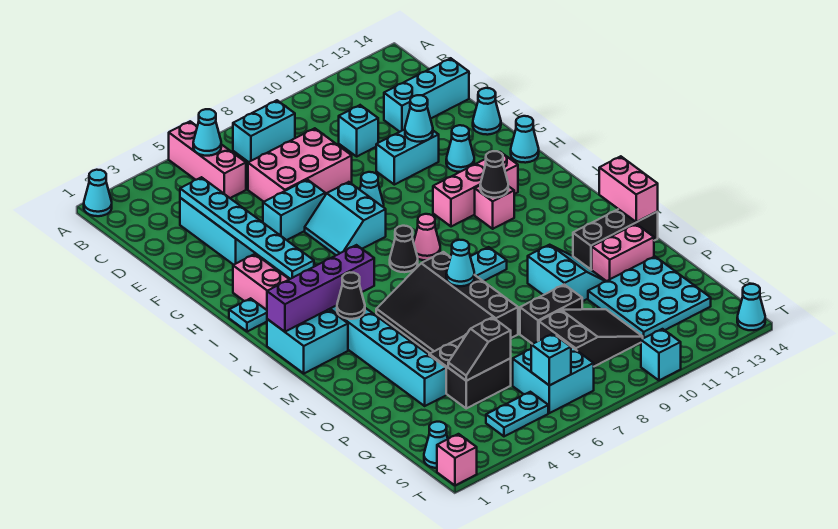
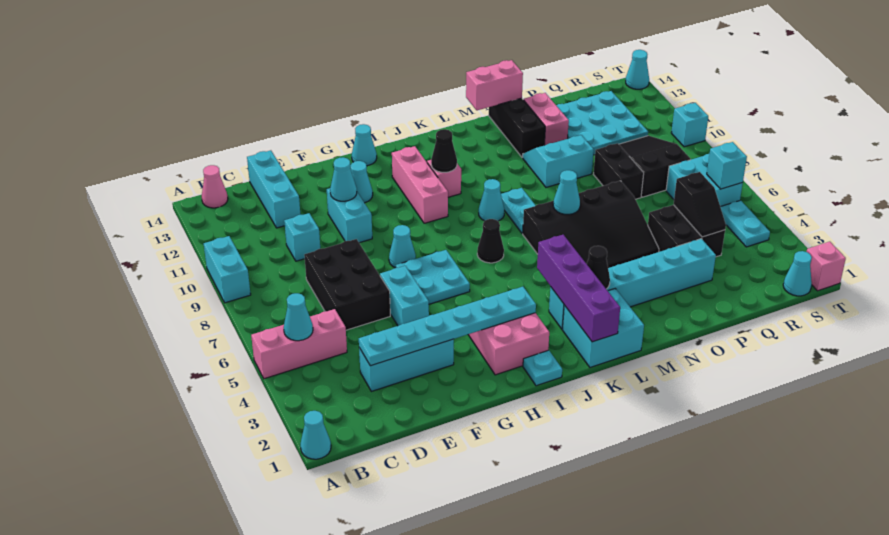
cyan 1x2 brick [233,100,295,162] -> cyan 1x2 brick moved to [204,236,251,303]
pink 2x3 brick [248,128,352,202] -> black 2x3 brick [304,239,390,330]
cyan 1x1 cone [473,88,501,135] -> cyan 1x1 cone moved to [479,179,504,221]
cyan 2x2 slope [305,182,386,255] -> cyan 2x2 plate [396,250,470,304]
pink 1x1 cone [414,214,440,260] -> pink 1x1 cone moved to [202,165,228,208]

